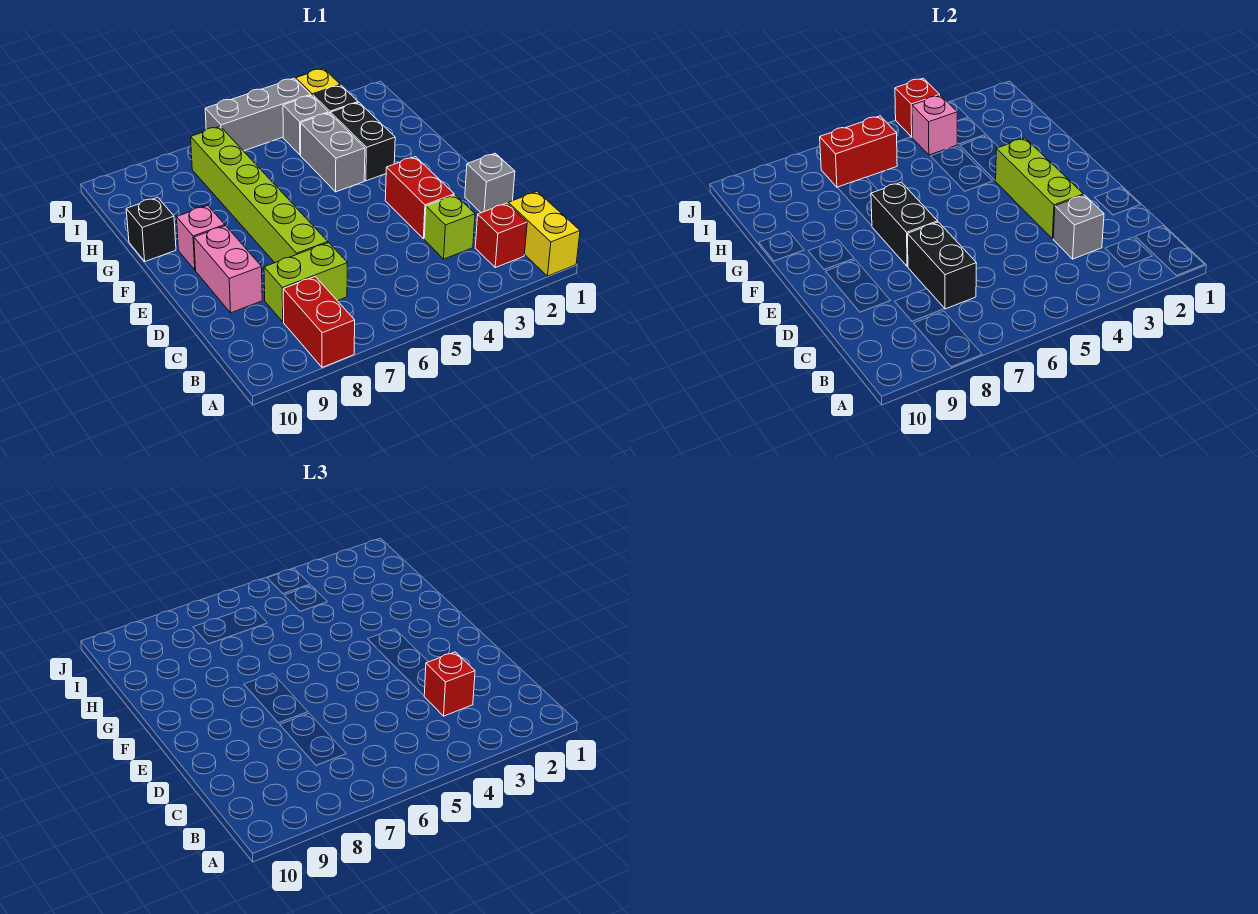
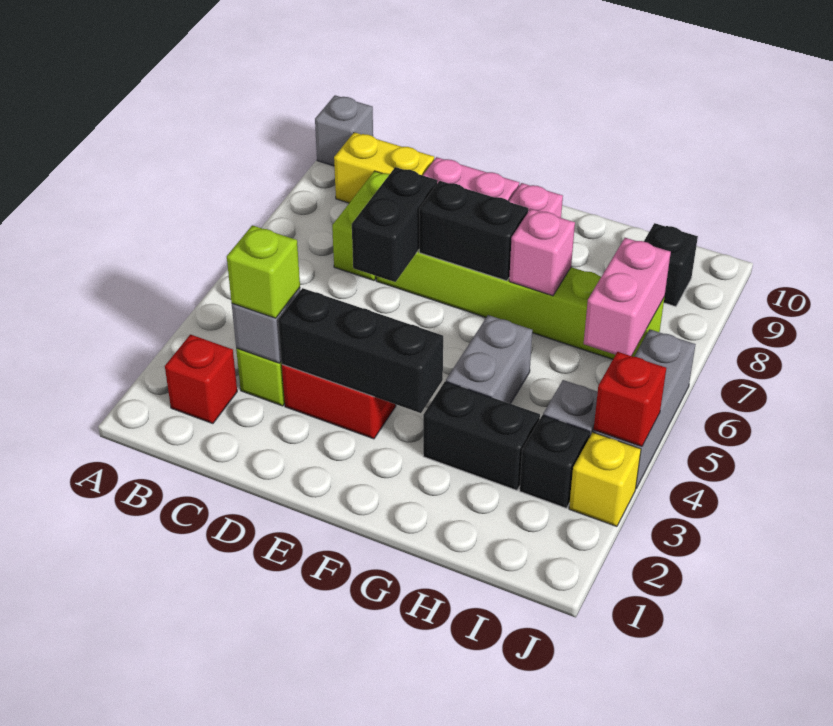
yellow 1x2 brick [508,192,580,276] -> yellow 1x2 brick moved to [334,132,434,203]
red 1x2 brick [283,277,355,367] -> none
red 1x1 brick [424,652,475,716] -> lime 1x1 brick [227,225,300,318]
black 1x2 brick [908,222,976,309] -> black 1x2 brick turned to [352,167,437,282]
grey 1x1 brick [465,153,515,213] -> grey 1x1 brick moved to [315,95,373,166]
lime 1x3 brick [996,138,1083,239] -> black 1x3 brick [278,288,443,413]
grey 1x2 brick [301,113,365,192] -> grey 1x2 brick turned to [446,315,532,404]
black 1x1 brick [126,197,176,261] -> black 1x1 brick moved to [644,223,698,307]
pink 1x1 brick [912,95,957,155] -> pink 1x1 brick moved to [509,209,575,296]
red 1x2 brick [820,116,897,187] -> pink 1x2 brick [584,238,671,356]

